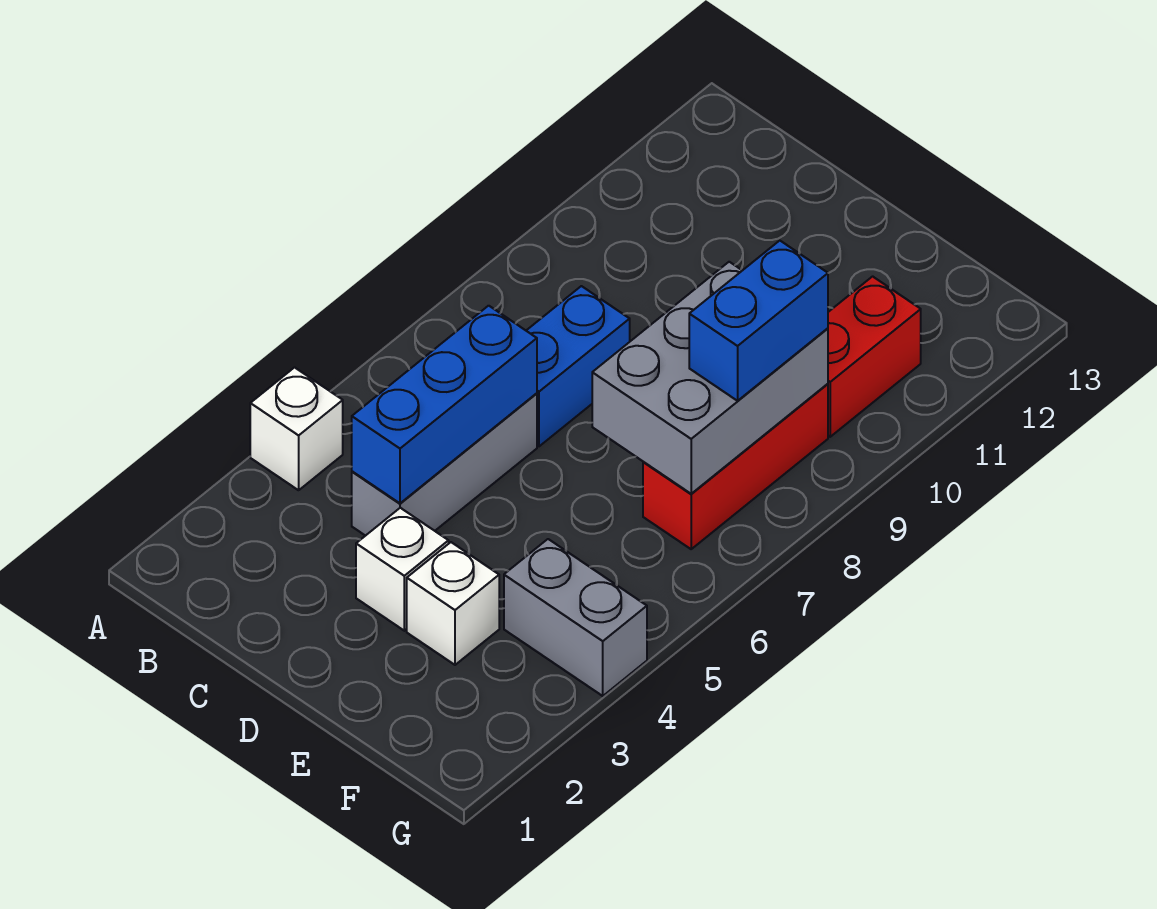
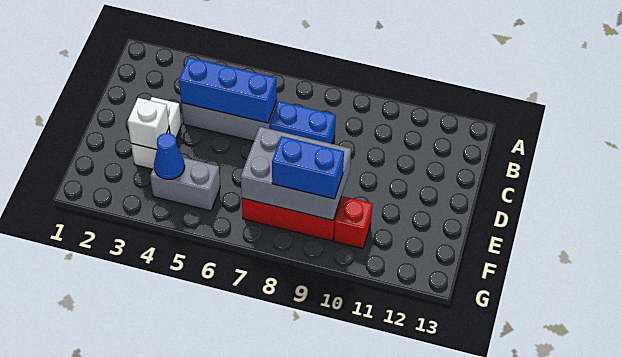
white 1x1 brick [250,367,343,490] -> white 1x1 brick moved to [128,98,169,150]
grey 1x2 brick [504,539,647,696] -> grey 1x2 brick turned to [150,158,220,211]
none -> blue 1x1 cone [154,133,185,179]
red 1x2 brick [828,276,921,437] -> red 1x1 brick [334,196,372,249]

